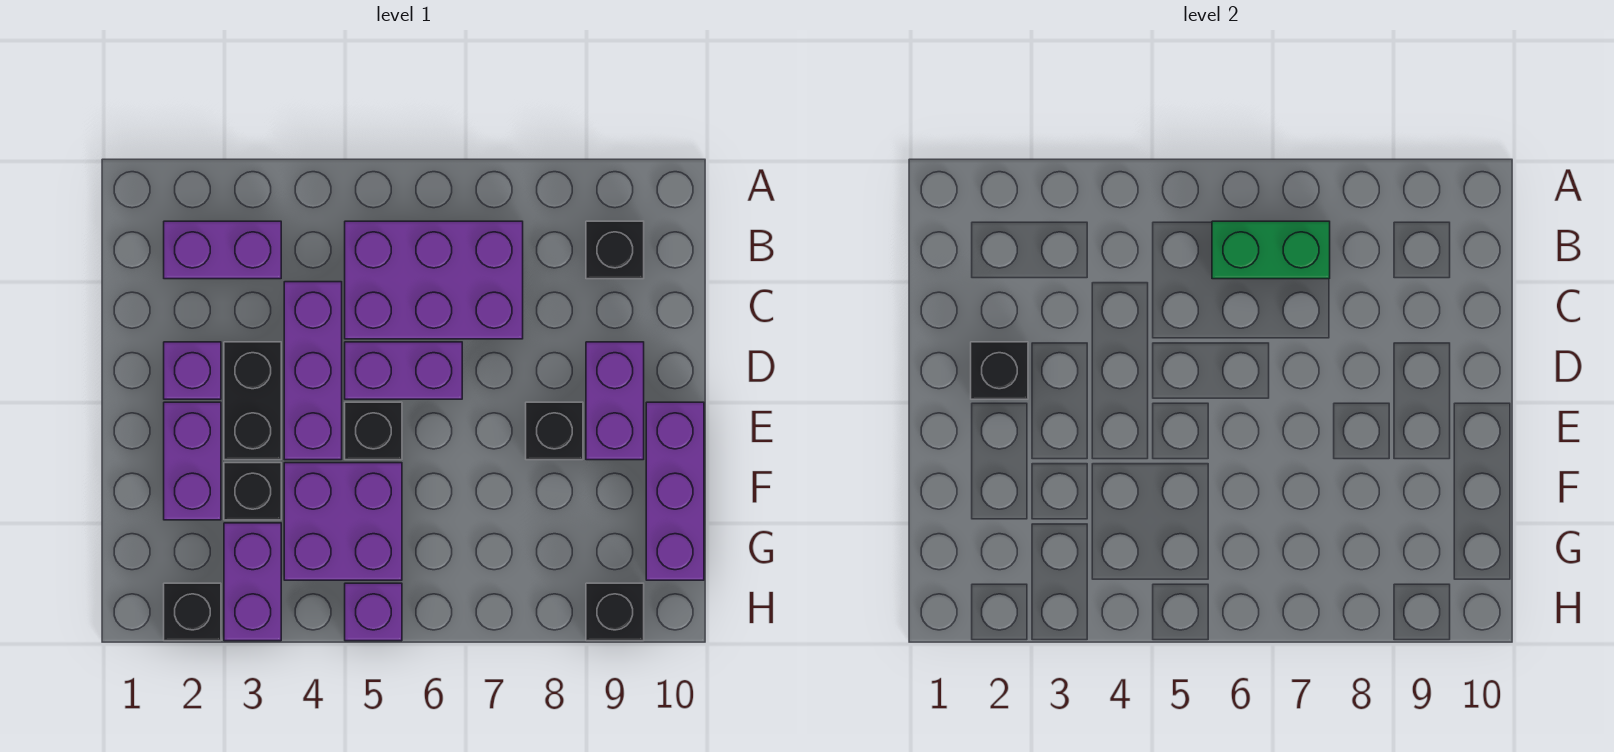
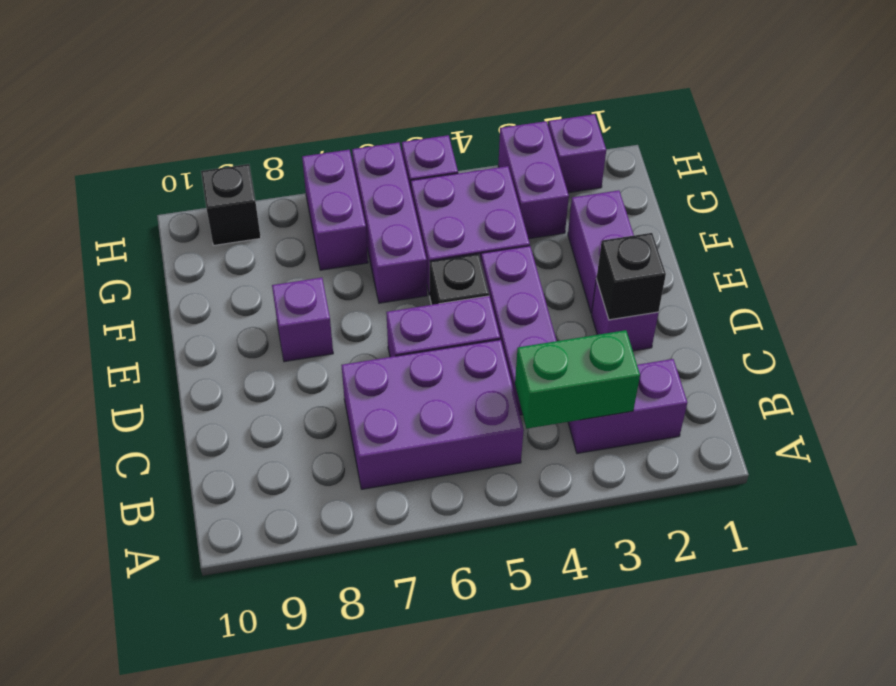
green 1x2 brick [1212,221,1330,279] -> green 1x2 brick moved to [515,330,640,429]
black 1x1 brick [586,221,644,279] -> none
black 1x2 brick [224,342,281,460] -> none
purple 1x2 brick [586,342,644,460] -> purple 1x2 brick moved to [302,150,368,270]
black 1x1 brick [526,402,583,460] -> purple 1x1 brick [272,278,333,362]
purple 1x3 brick [646,402,704,580] -> purple 1x3 brick moved to [352,142,427,303]
black 1x1 brick [224,463,281,520] -> none
black 1x1 brick [164,583,221,641] -> purple 1x1 brick [548,114,606,193]

